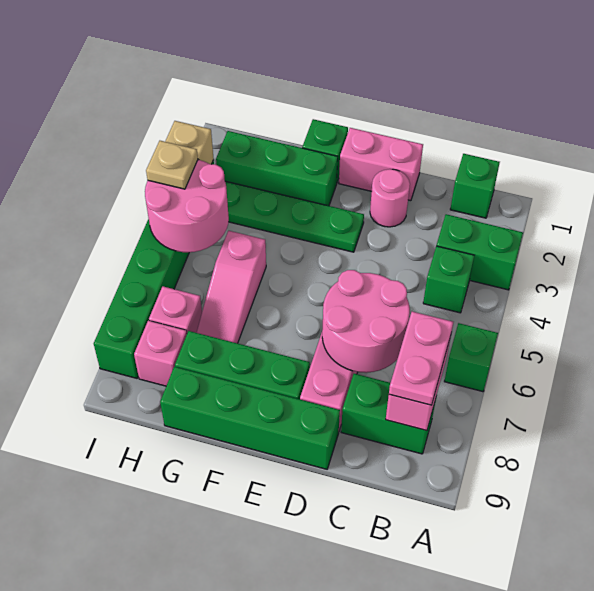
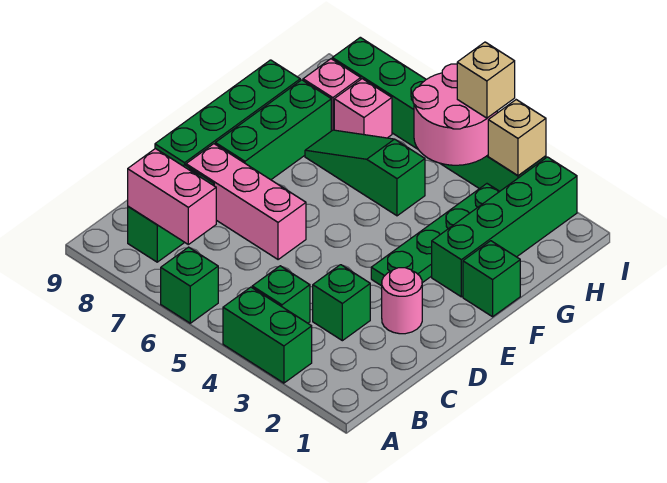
green 1x2 brick [437,214,523,290] -> green 1x2 brick turned to [223,287,312,383]
green 1x1 brick [450,154,500,218] -> green 1x1 brick moved to [313,265,370,341]
pink 1x2 plate [389,312,453,405] -> none
pink 2x2 round brick [322,270,410,373] -> none
pink 1x2 brick [339,128,423,201] -> none
green 1x3 brick [216,131,338,206] -> green 1x4 brick [432,157,577,297]
pink 1x3 slope [197,231,266,343] -> green 1x3 slope [305,130,425,216]
tan 1x1 plate [146,141,198,189] -> tan 1x1 brick [457,42,515,118]

